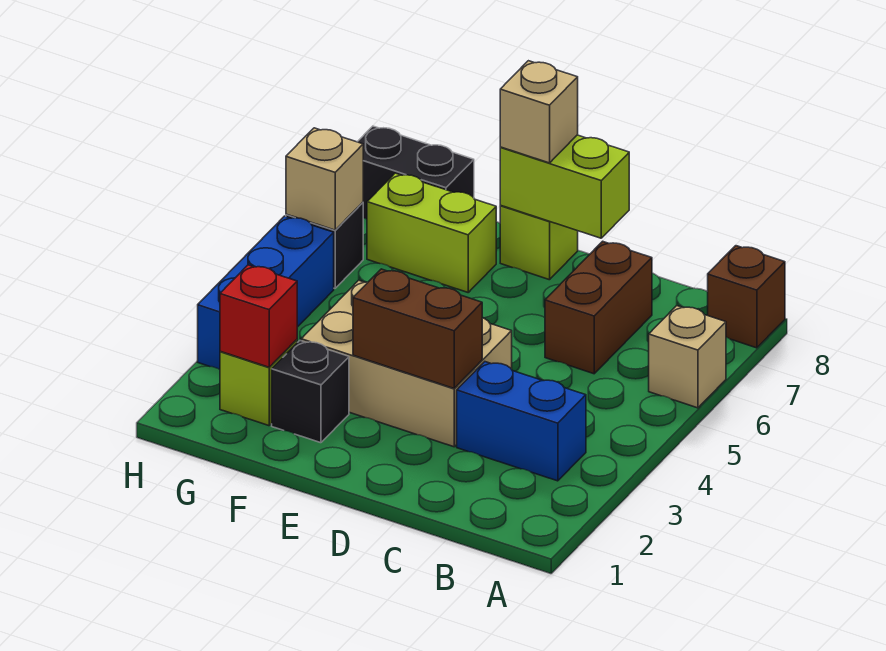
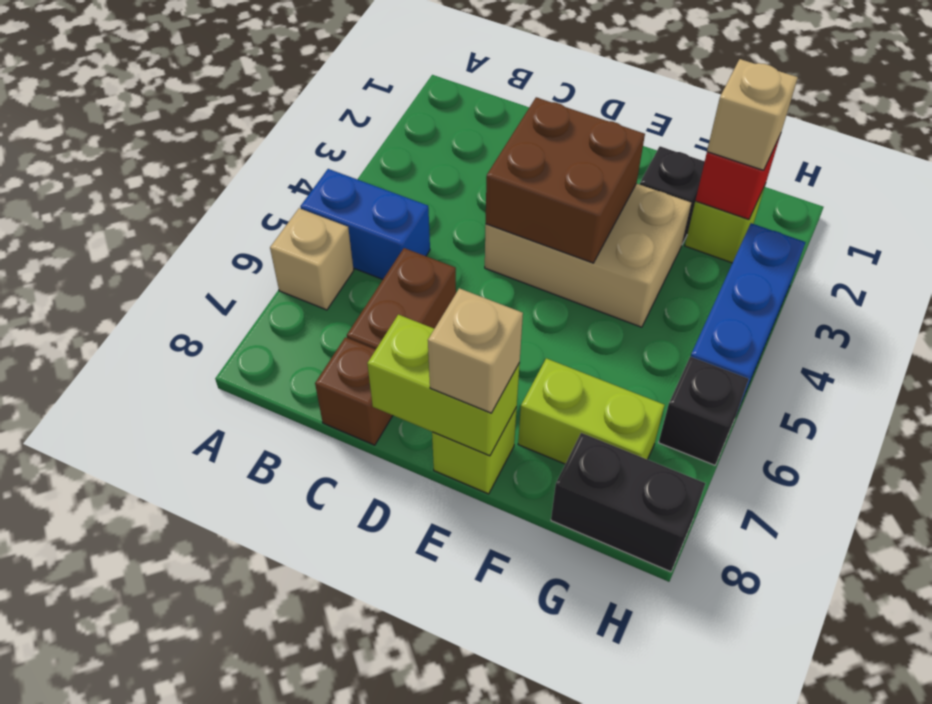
brown 1x1 brick [708,246,785,348] -> brown 1x1 brick moved to [315,337,393,445]
blue 1x2 brick [457,362,586,481] -> blue 1x2 brick moved to [300,169,430,279]
brown 1x2 brick [353,269,482,388] -> brown 2x2 brick [486,97,645,263]
tan 1x1 brick [286,128,363,230] -> tan 1x1 brick moved to [707,59,798,170]

